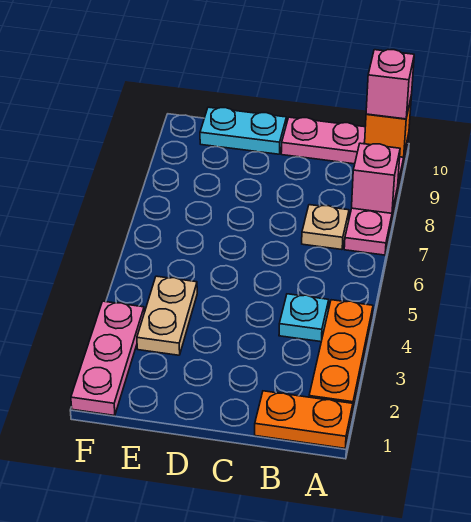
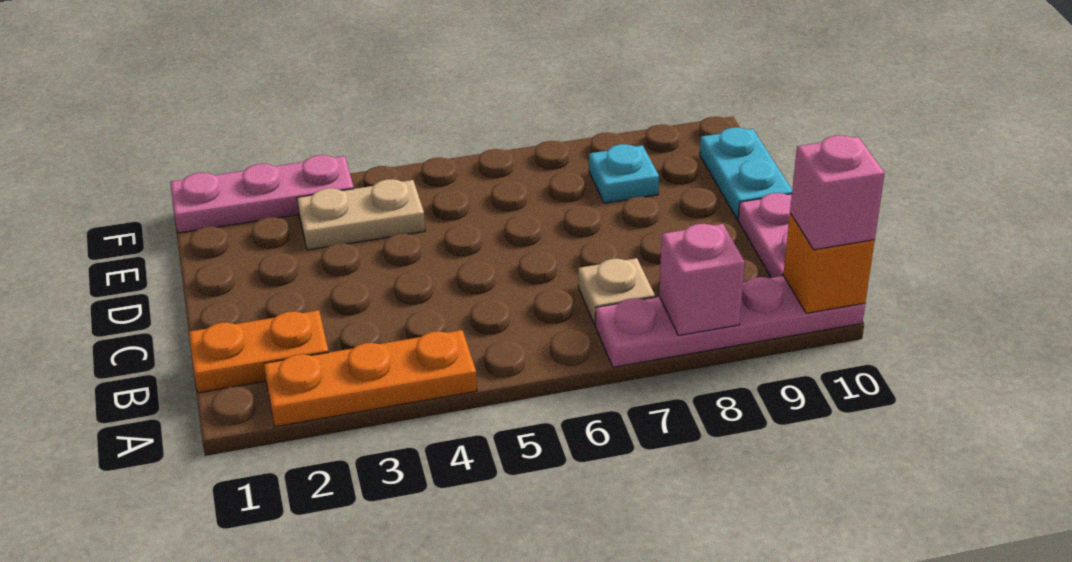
orange 1x2 plate [255,391,353,448] -> orange 1x2 plate turned to [189,310,329,393]
cyan 1x1 plate [279,294,329,342] -> cyan 1x1 plate moved to [589,144,659,203]

